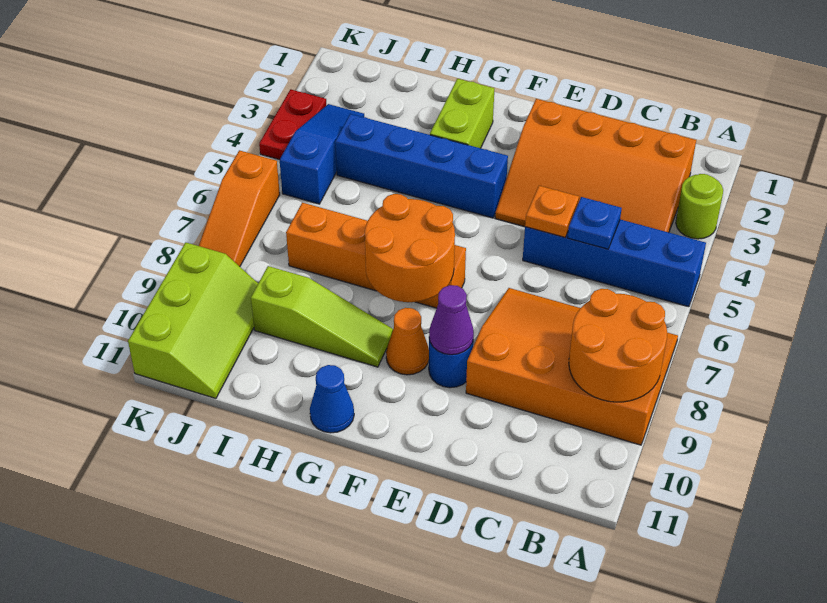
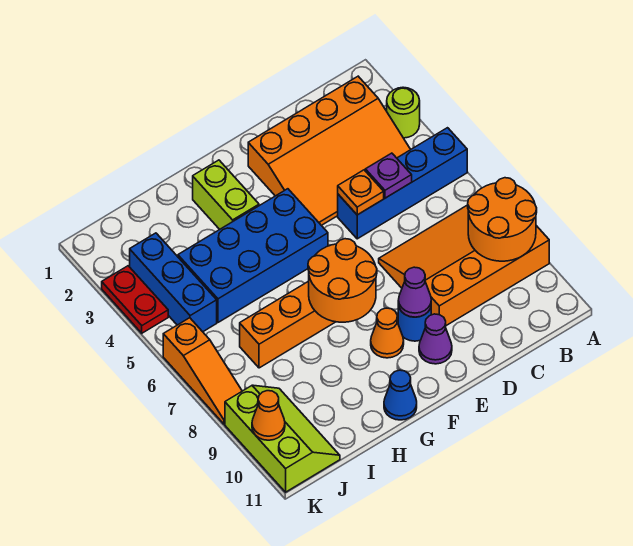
blue 1x1 plate [568,197,622,249] -> purple 1x1 plate [365,153,412,198]
none -> purple 1x1 cone [419,314,452,364]
blue 1x4 brick [335,114,508,218] -> blue 2x4 brick [178,189,328,322]
lime 1x3 slope [251,266,393,367] -> none
blue 1x3 slope [280,104,364,204] -> blue 1x3 brick [130,233,217,332]
none -> orange 1x1 cone [252,391,285,440]

